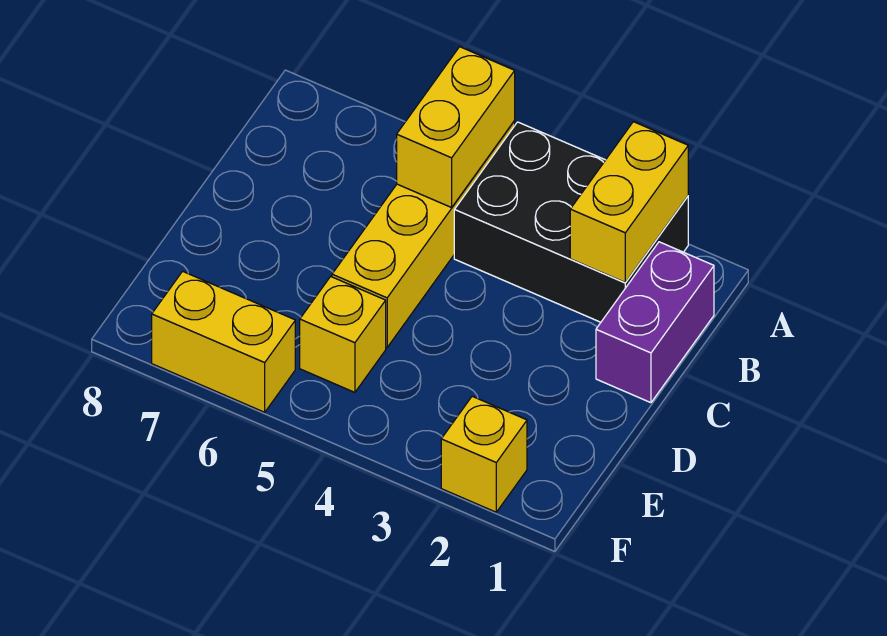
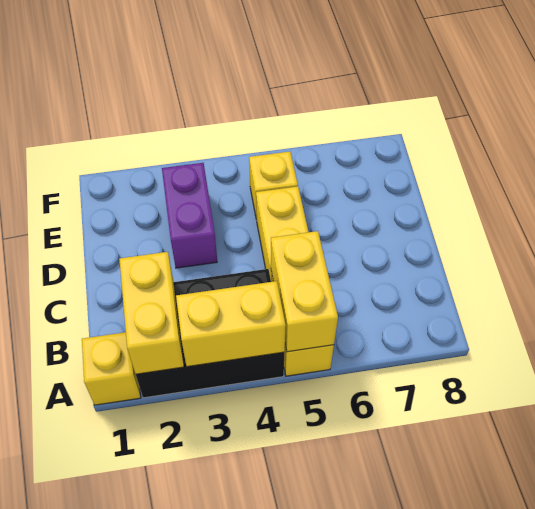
purple 1x2 brick [596,242,714,403] -> purple 1x2 brick moved to [162,163,217,268]
yellow 1x1 brick [441,396,527,512] -> yellow 1x1 brick moved to [82,332,141,405]
yellow 1x2 brick [152,271,295,412] -> yellow 1x2 brick moved to [176,281,286,367]

